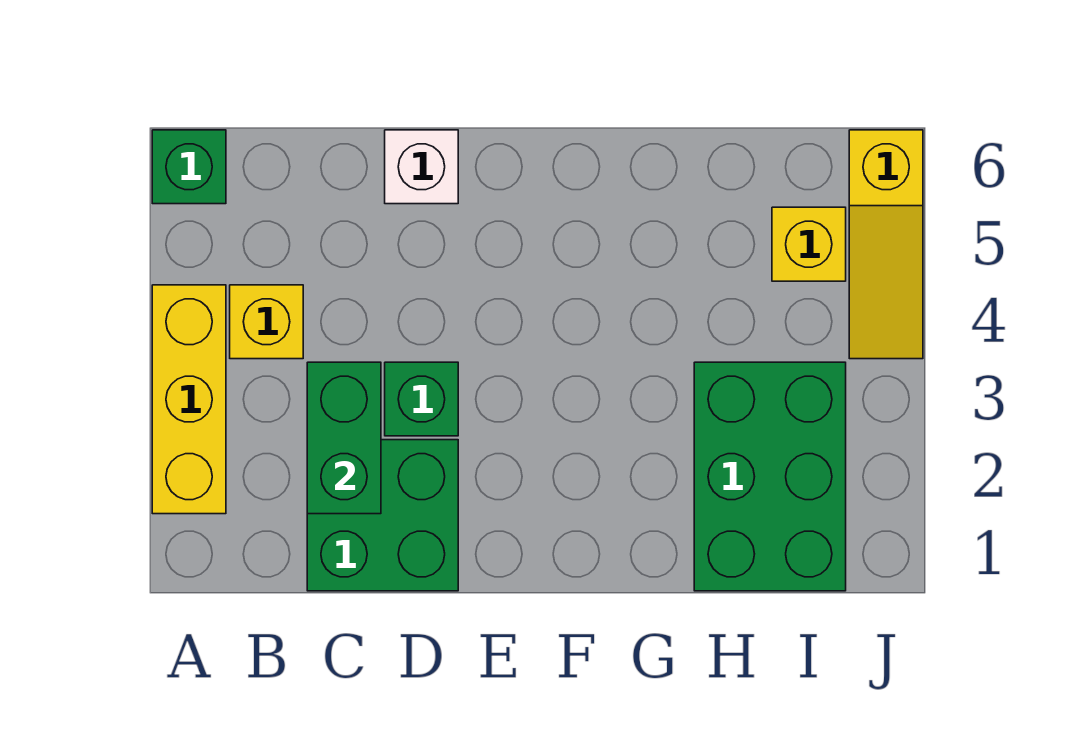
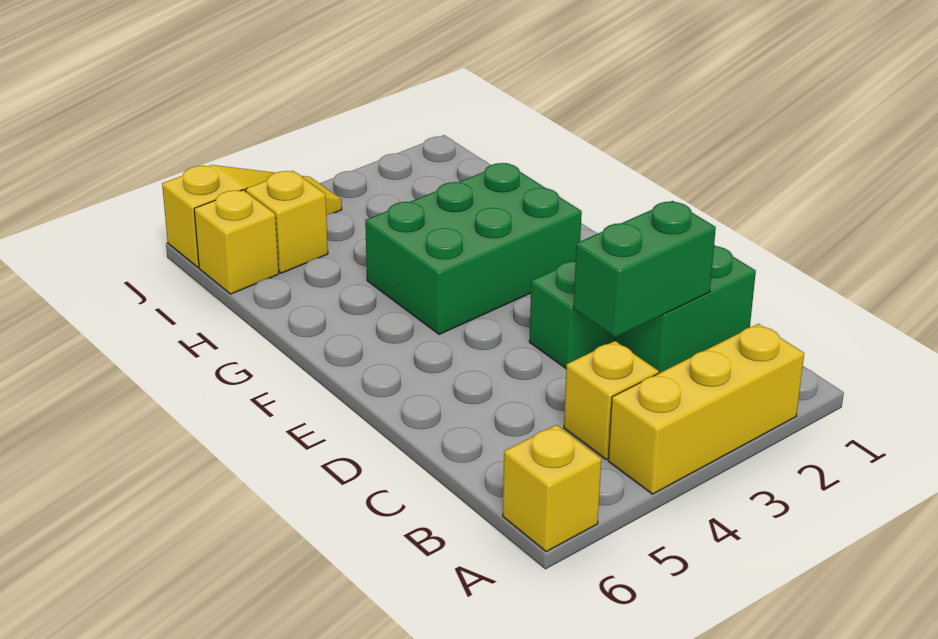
green 1x1 brick [152,130,226,204] -> yellow 1x1 brick [503,425,601,552]
white 1x1 brick [385,130,458,204] -> none
green 2x3 brick [694,362,846,591] -> green 2x3 brick moved to [365,163,582,334]
none -> yellow 1x1 brick [194,190,279,294]

